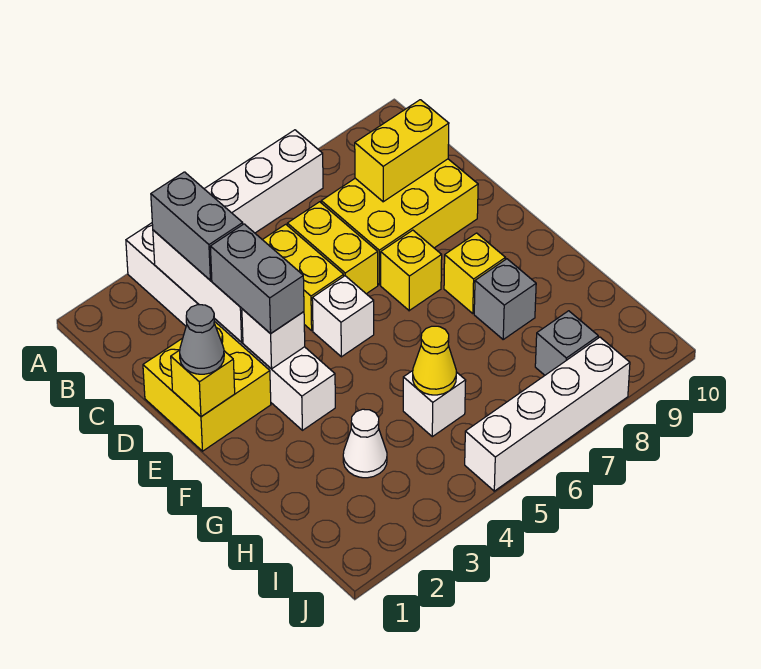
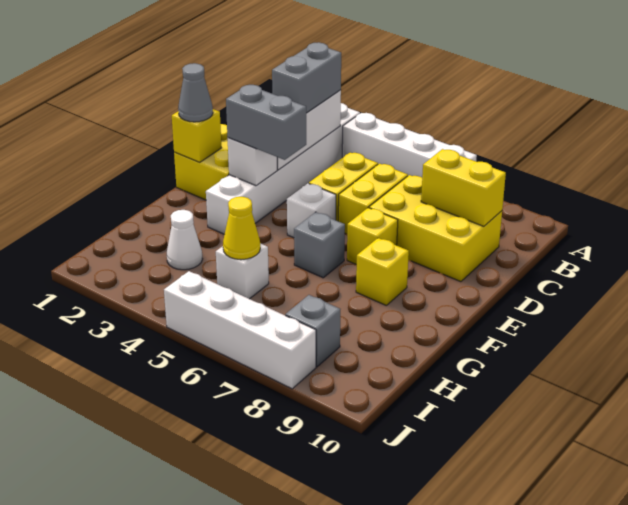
grey 1x2 brick [210,224,304,334] -> grey 1x2 brick turned to [226,85,306,160]
grey 1x1 brick [474,259,536,339] -> grey 1x1 brick moved to [294,212,345,278]

